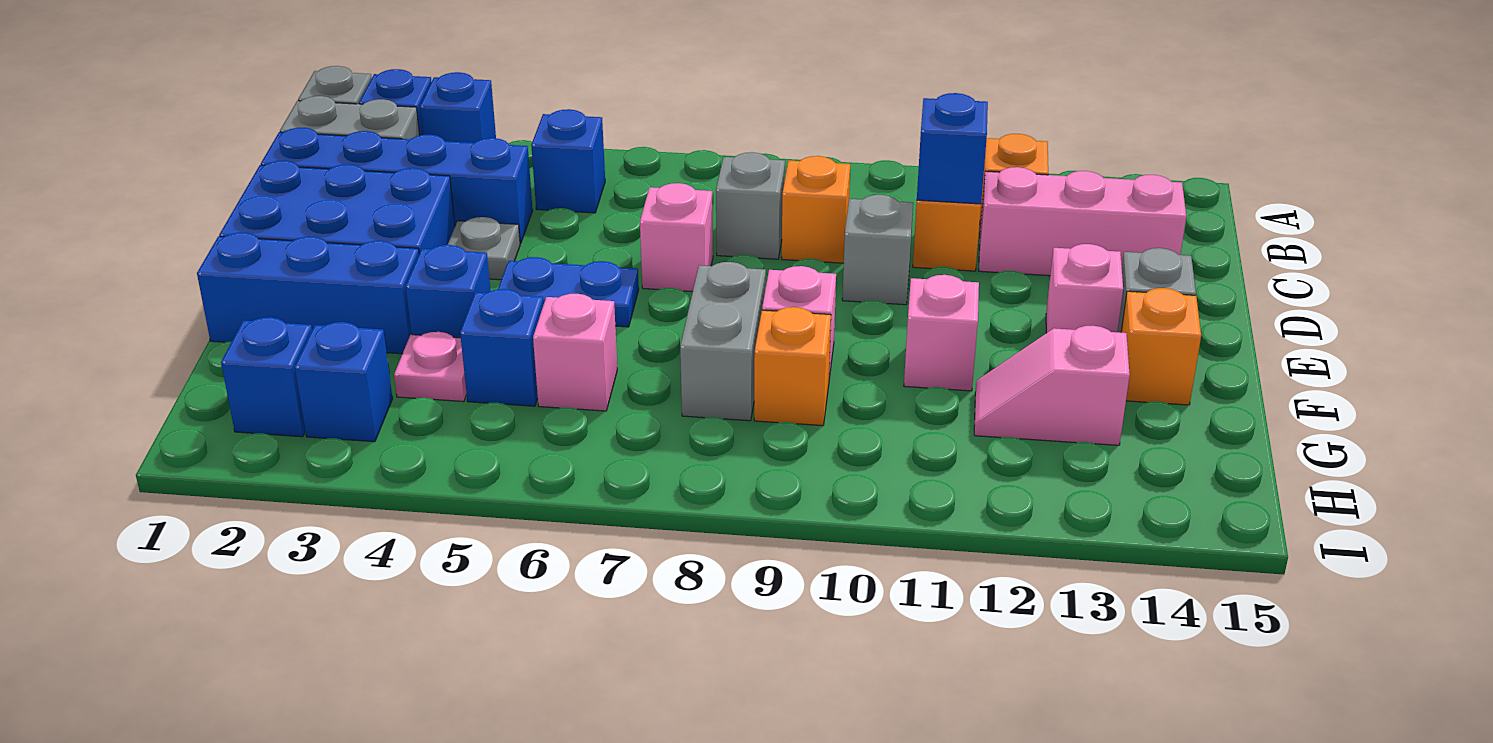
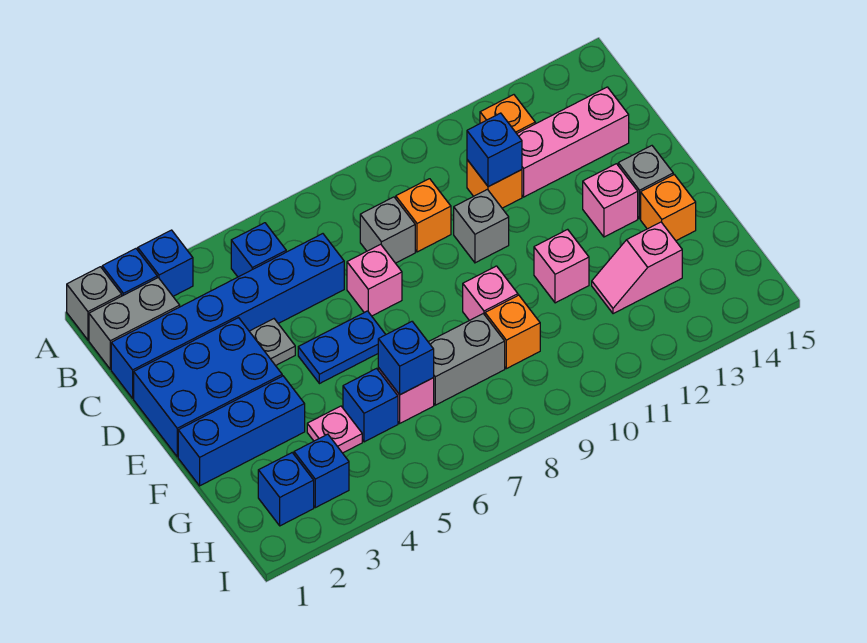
blue 1x4 brick [261,128,533,244] -> blue 1x6 brick [111,234,344,398]
blue 1x1 brick [406,245,490,338] -> blue 1x1 brick moved to [378,322,434,395]
grey 1x2 brick [680,262,766,421] -> grey 1x2 brick turned to [429,314,505,405]

